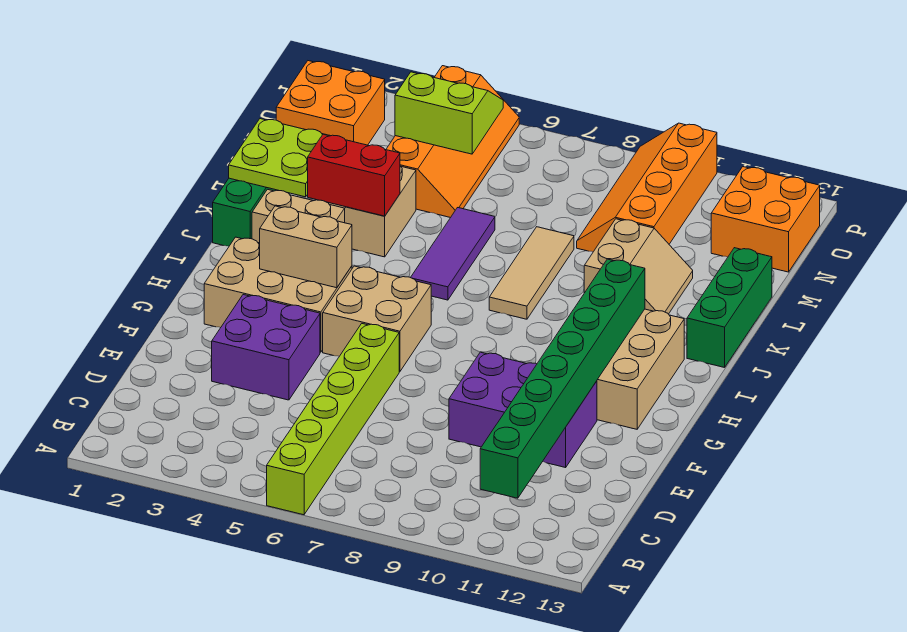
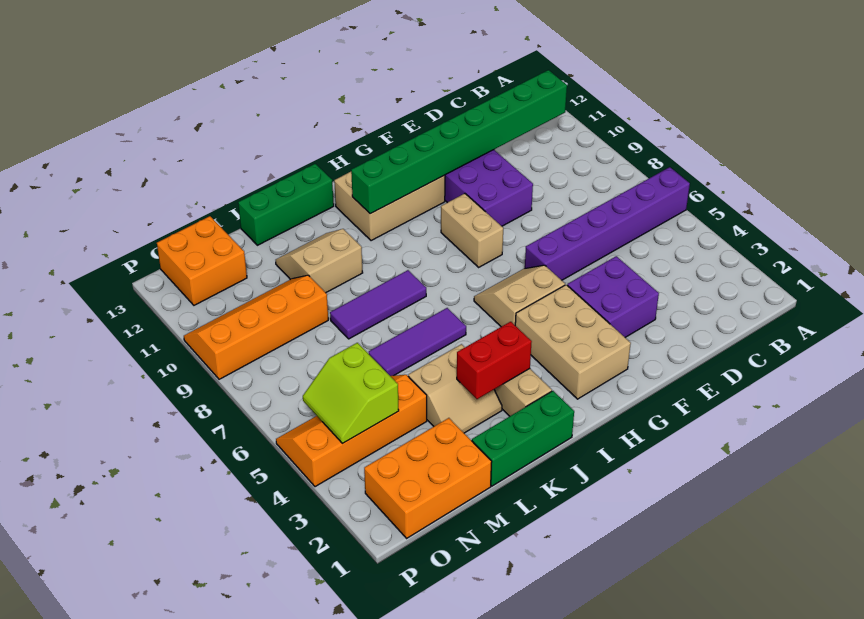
lime 1x6 brick [267,324,399,515] -> purple 1x6 brick [525,167,690,280]
tan 2x2 brick [323,266,431,372] -> tan 2x2 slope [474,265,565,327]
tan 1x2 brick [260,206,352,288] -> tan 1x2 brick moved to [441,194,503,267]
tan 1x3 tile [489,227,574,319] -> purple 1x3 tile [330,270,426,339]
lime 2x2 plate [229,119,330,197] -> none
red 1x2 brick [308,134,400,216] -> red 1x2 brick turned to [457,322,532,399]
orange 2x4 slope [577,123,717,252] -> orange 2x4 slope turned to [184,275,328,379]
orange 2x2 brick [276,61,385,145] -> orange 2x3 brick [364,418,492,538]

